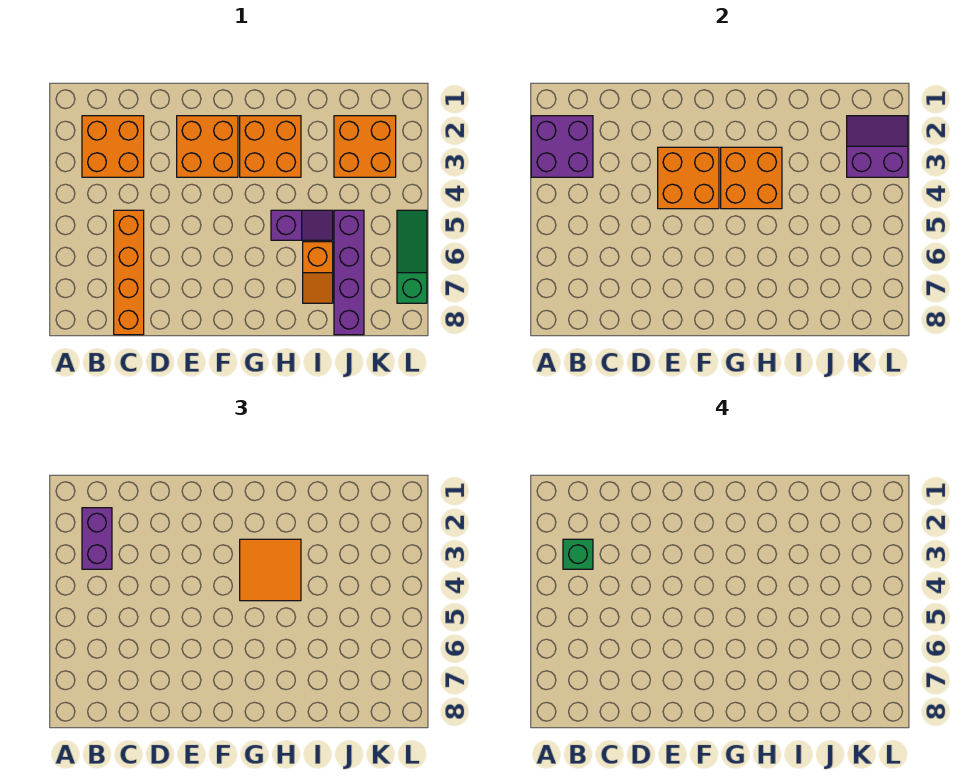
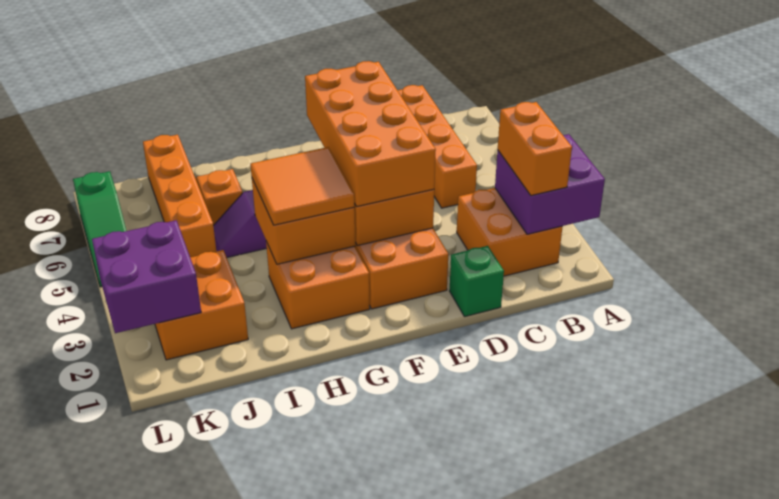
purple 1x2 brick [82,508,112,569] -> orange 1x2 brick [498,102,572,196]
green 1x1 brick [563,539,593,569] -> green 1x1 brick moved to [450,246,504,317]
none -> orange 2x4 brick [305,61,436,207]
purple 1x4 brick [334,210,364,335] -> orange 1x4 brick [143,135,216,257]
purple 2x2 slope [847,116,908,177] -> purple 2x2 brick [92,220,201,333]

